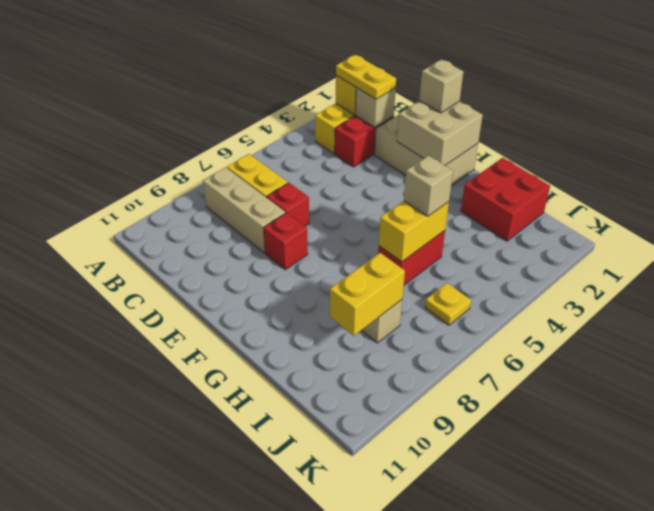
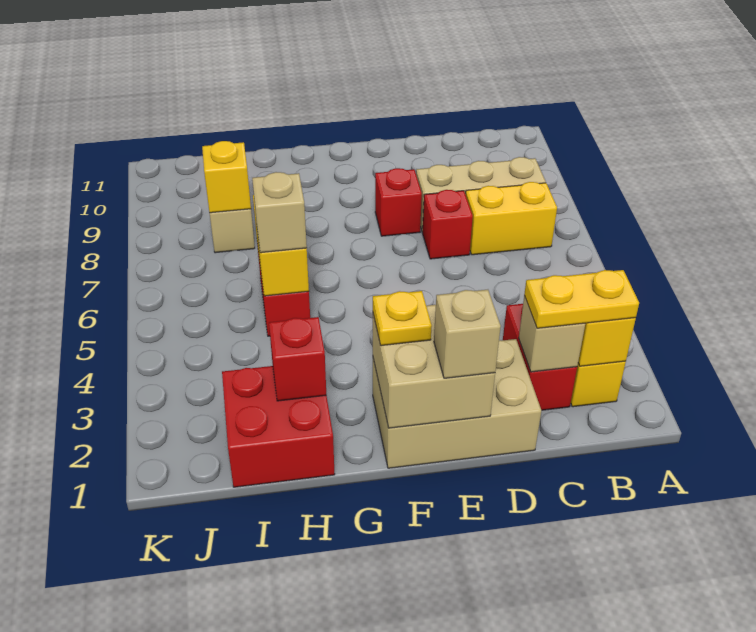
none -> red 1x1 brick [269,317,326,401]
yellow 1x2 brick [330,253,405,336] -> yellow 1x1 brick [202,141,251,213]
yellow 1x1 plate [425,283,471,325] -> yellow 1x1 plate moved to [373,291,432,346]

